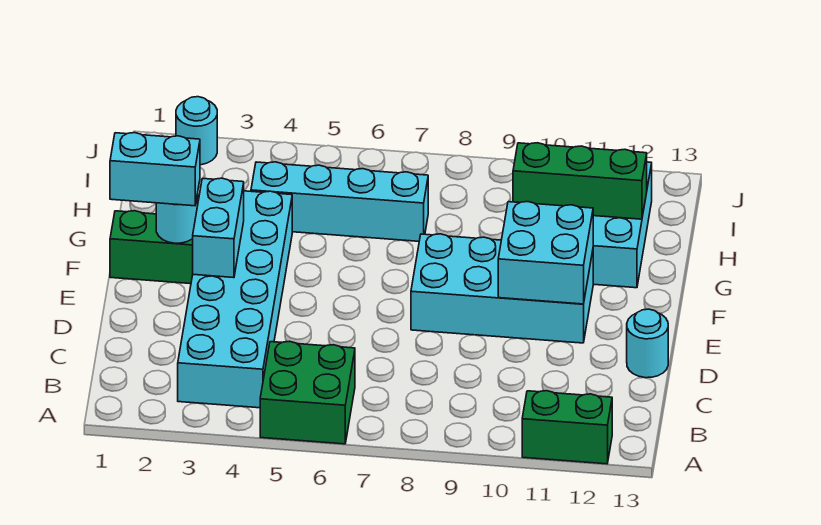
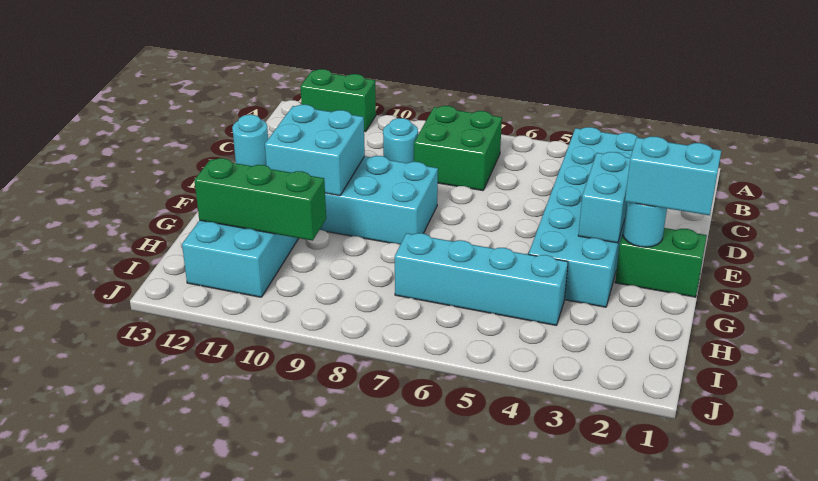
green 2x2 brick [260,341,355,444] -> green 2x2 brick moved to [414,106,502,191]
cyan 1x1 round brick [176,97,217,165] -> cyan 1x1 round brick moved to [383,118,418,163]

